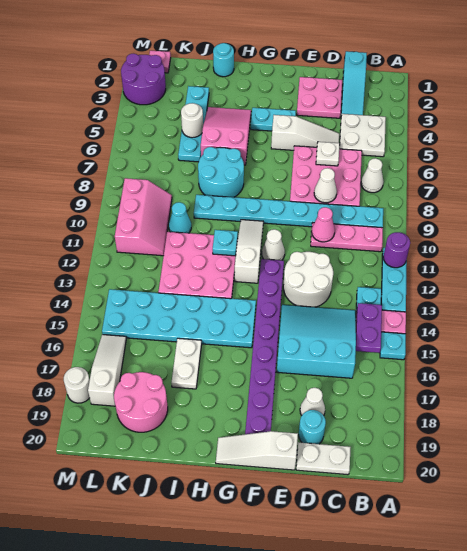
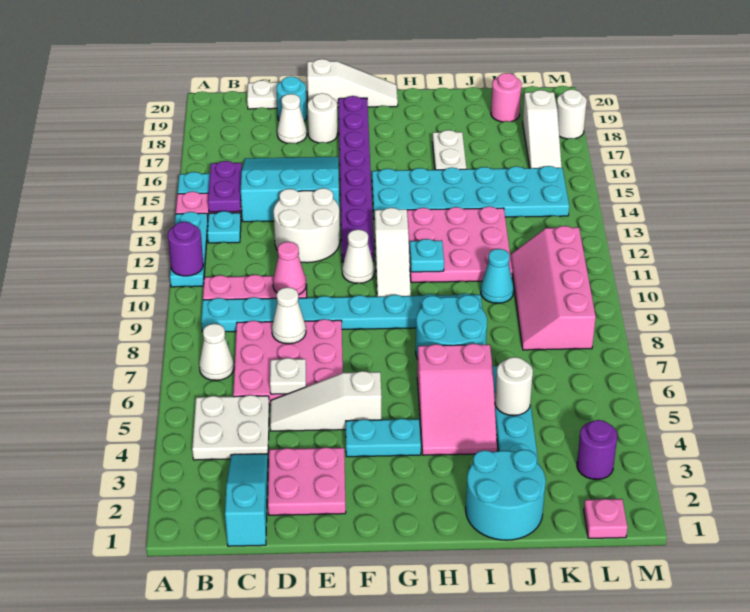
cyan 3x3 slope [277,305,356,378] -> cyan 3x3 slope turned to [241,157,339,222]
none -> white 1x1 round brick [307,93,338,143]
cyan 1x1 round brick [213,43,234,77] -> cyan 2x2 round brick [466,450,546,540]
pink 2x2 round brick [114,372,168,432] -> pink 1x1 round brick [491,73,522,122]
pink 2x3 slope [115,178,172,256] -> pink 2x4 slope [511,226,596,350]
purple 2x2 round brick [121,54,166,105] -> purple 1x1 round brick [577,420,617,480]

